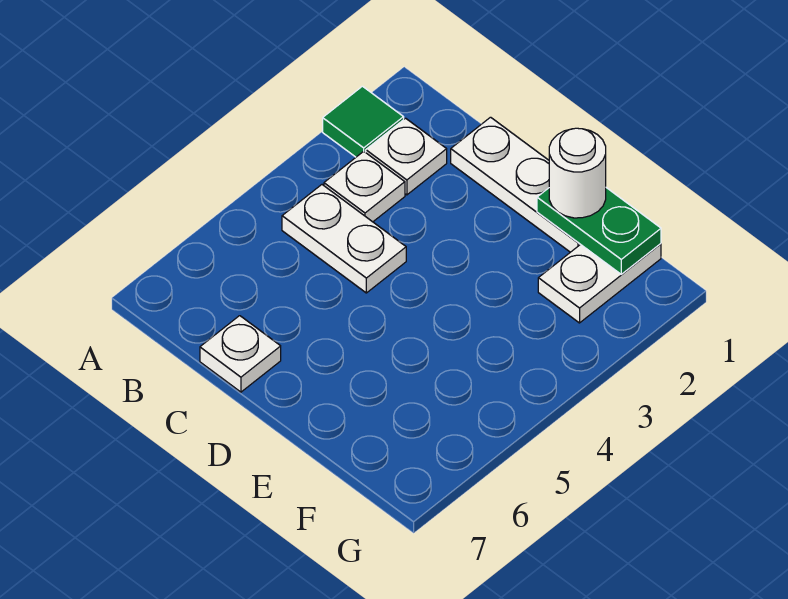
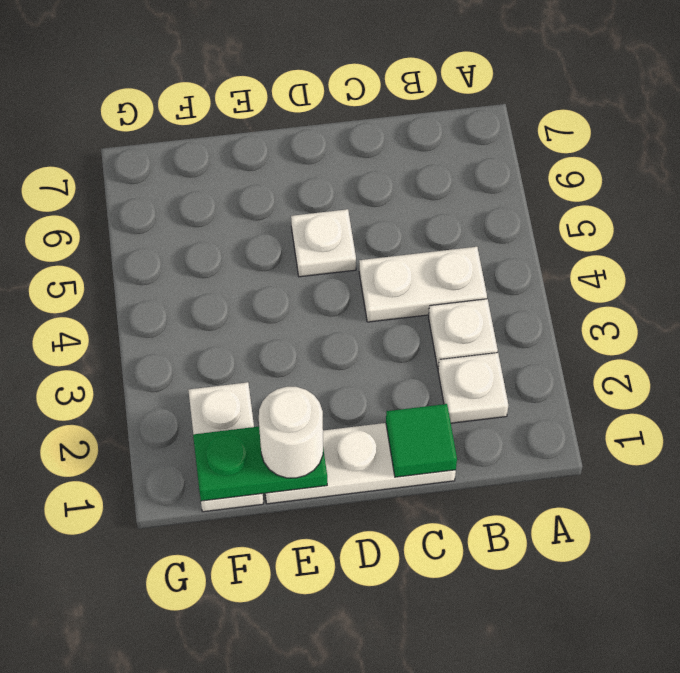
green 1x1 tile [323,86,404,157] -> green 1x1 tile moved to [386,404,457,477]
white 1x1 plate [200,316,281,392] -> white 1x1 plate moved to [291,209,356,277]

